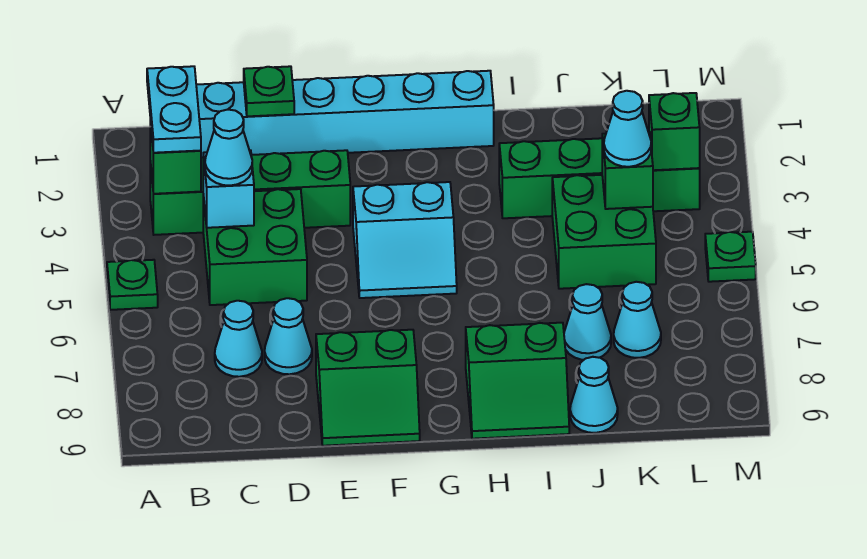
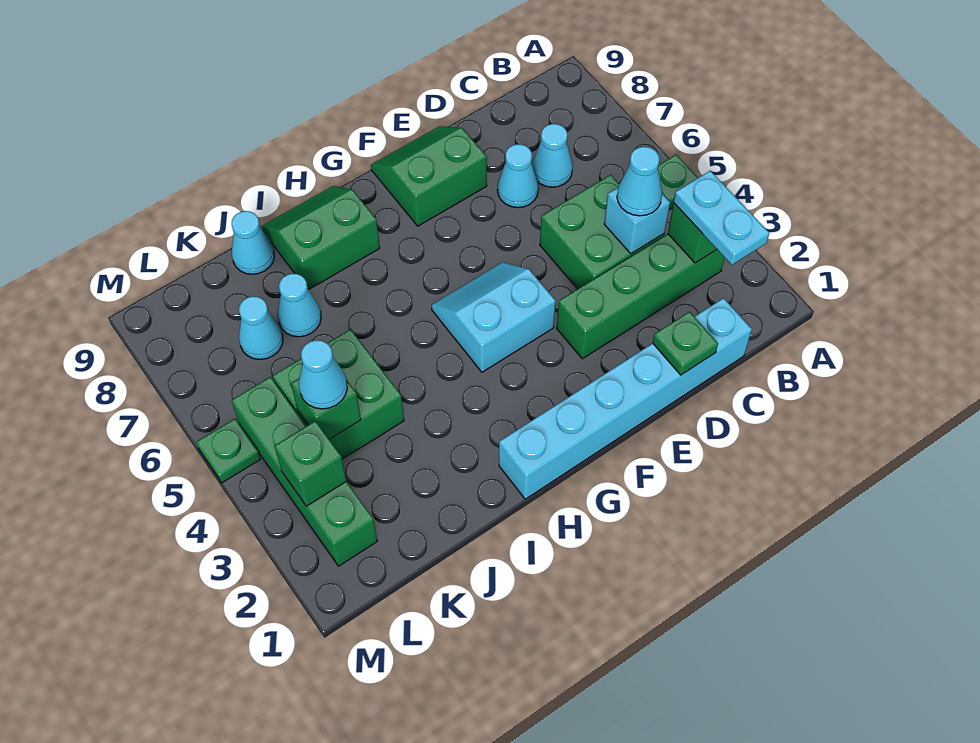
green 1x4 brick [499,138,700,218] -> green 1x4 brick turned to [232,377,377,566]

